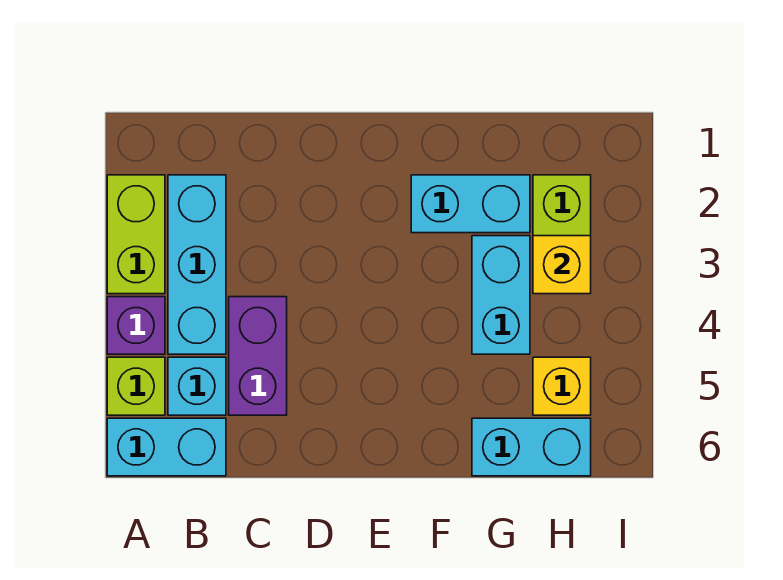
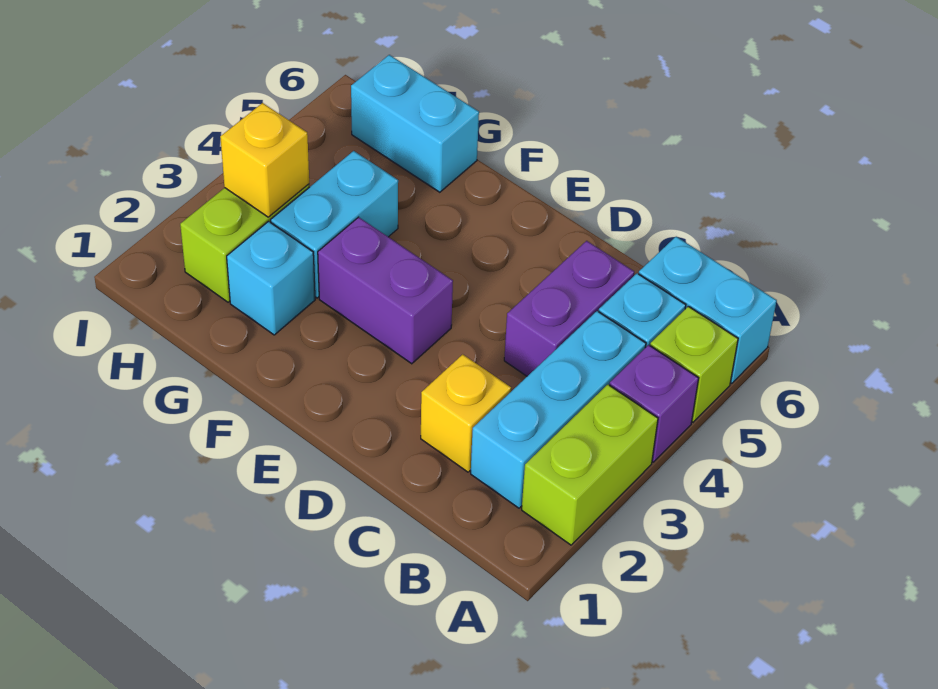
none -> purple 1x2 brick [318,217,453,364]
cyan 1x2 brick [411,175,530,233] -> cyan 1x1 brick [227,221,315,335]
yellow 1x1 brick [533,357,591,415] -> yellow 1x1 brick moved to [421,354,511,472]

